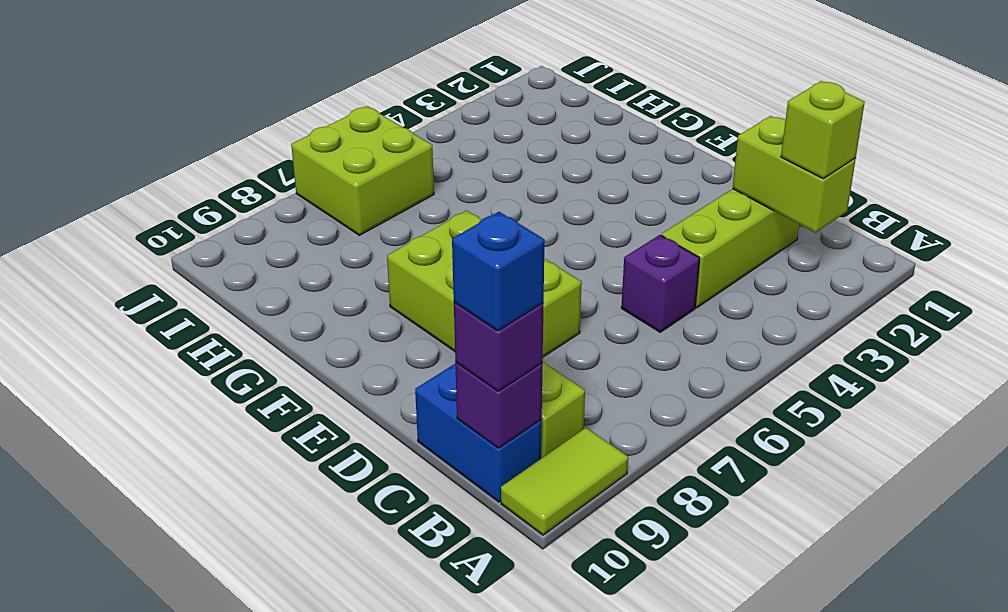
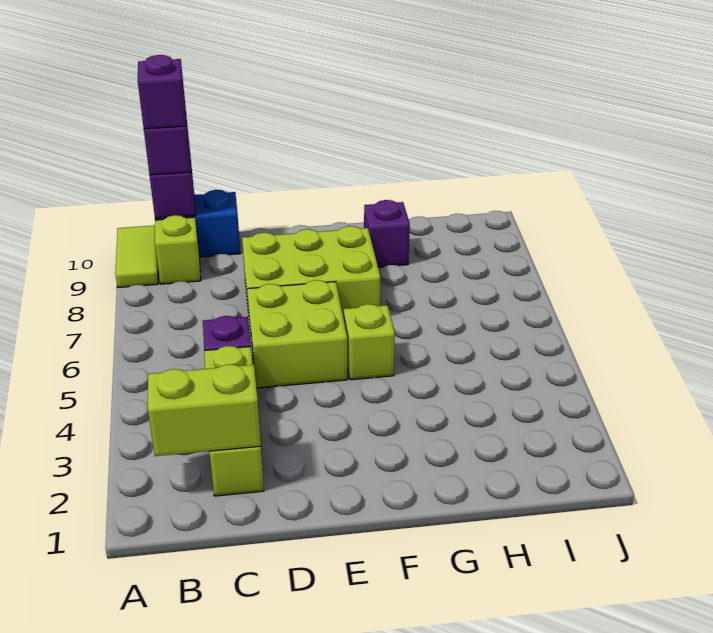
lime 1x1 brick [781,81,865,179] -> lime 1x1 brick moved to [344,304,395,380]
blue 1x1 brick [452,212,545,331] -> purple 1x1 brick [138,55,186,129]
none -> purple 1x1 brick [364,200,410,267]
lime 2x2 brick [291,106,434,235] -> lime 2x2 brick moved to [247,280,347,388]

